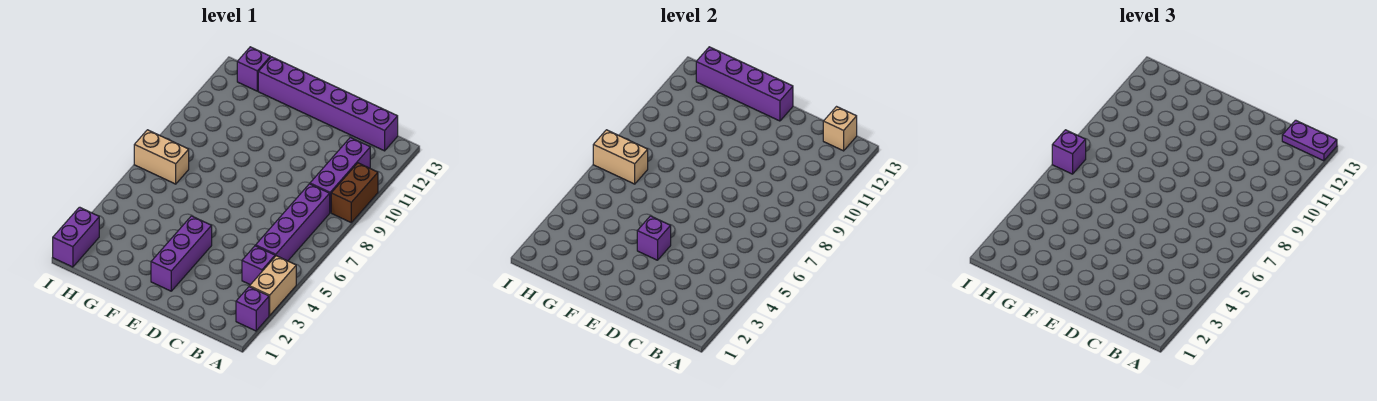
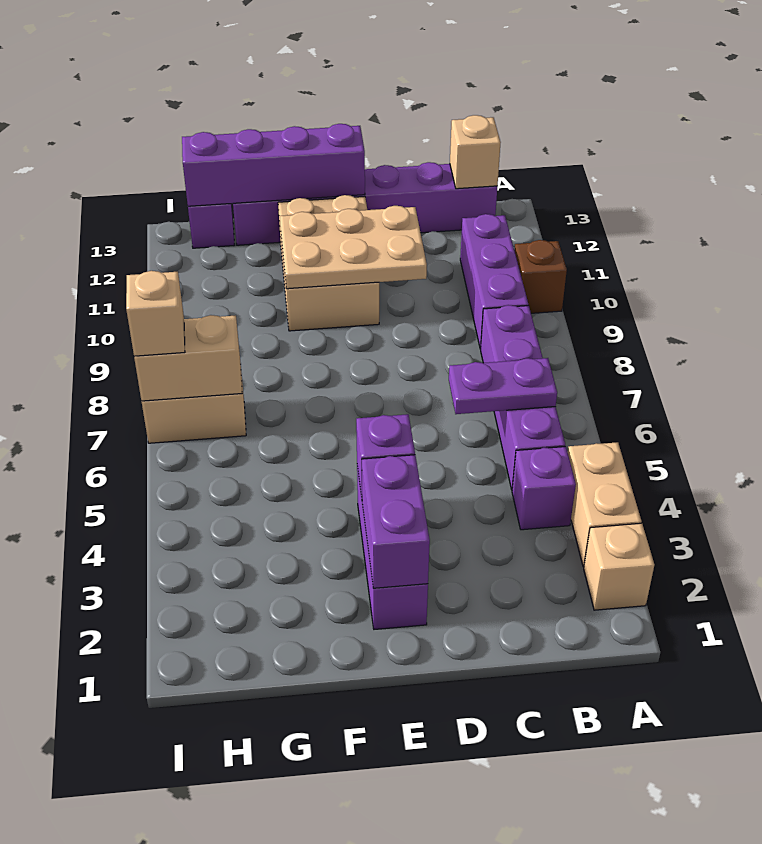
purple 1x1 brick [236,287,269,331] -> tan 1x1 brick [584,523,654,610]
brown 1x2 brick [331,163,378,222] -> brown 1x1 brick [514,240,567,313]
purple 1x2 plate [1282,120,1337,161] -> purple 1x2 plate moved to [449,358,557,414]
none -> tan 2x3 plate [280,206,427,289]
none -> tan 2x3 brick [278,195,379,331]
purple 1x2 brick [53,207,99,267] -> purple 1x2 brick moved to [362,455,430,588]
purple 1x1 brick [1052,130,1086,174] -> tan 1x1 brick [126,271,185,356]

